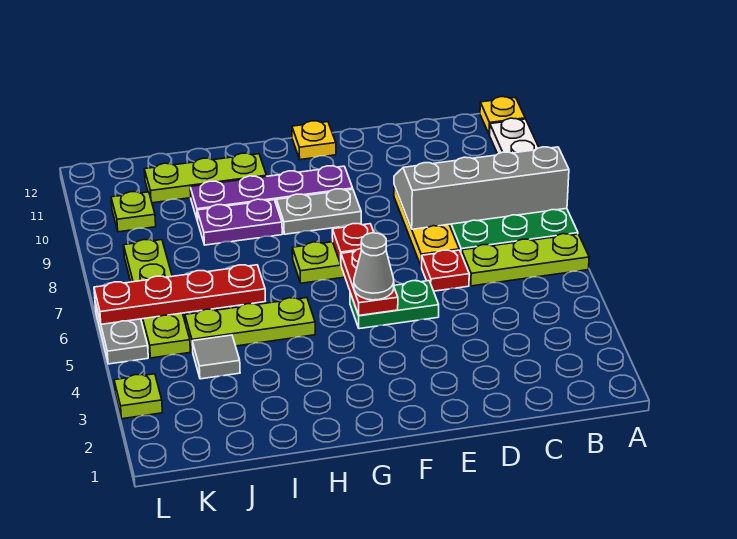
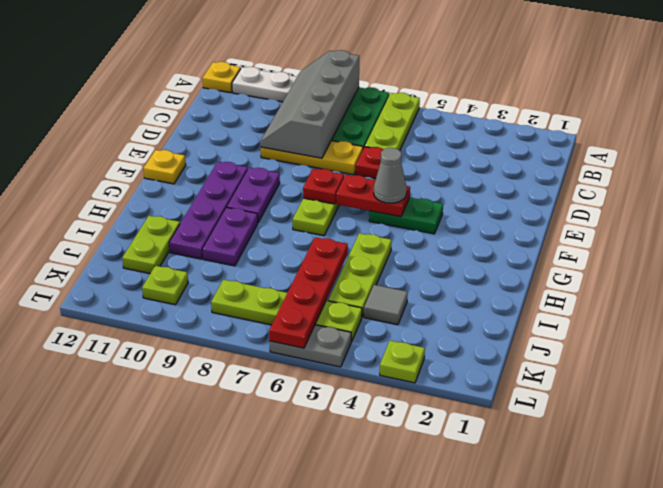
green 1x2 plate [350,281,439,329] -> green 1x2 plate turned to [369,198,443,234]
grey 1x2 plate [276,189,361,234] -> purple 1x2 plate [227,167,280,222]
lime 1x3 plate [144,153,266,203] -> lime 1x2 plate [122,216,180,274]

